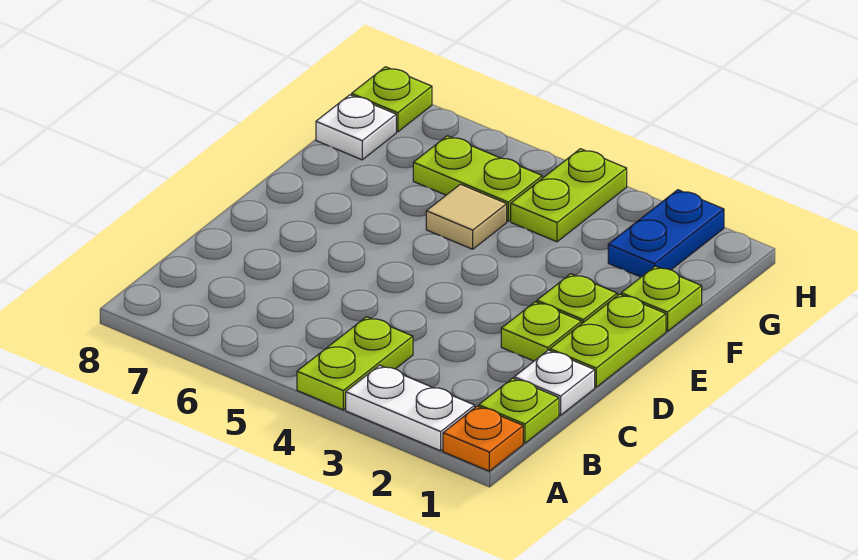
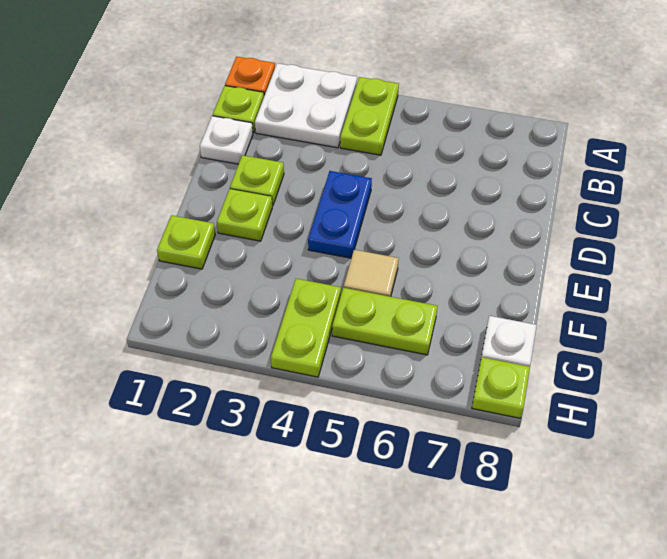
white 1x2 plate [346,365,475,451] -> white 2x2 plate [255,63,357,148]
lime 1x2 plate [550,294,666,387] -> none
blue 1x2 plate [608,190,724,277] -> blue 1x2 plate moved to [308,171,372,258]

